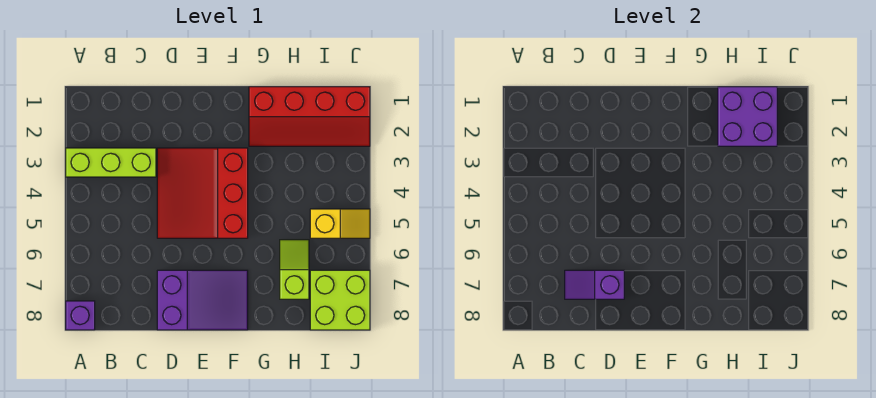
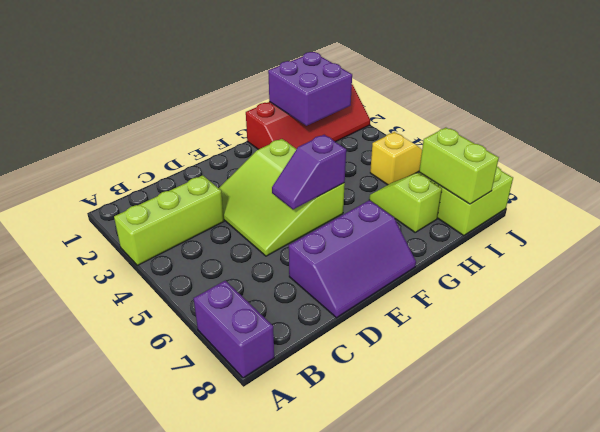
purple 1x1 brick [66,301,95,330] -> purple 1x2 brick [194,280,274,378]
purple 1x2 slope [565,270,624,299] -> purple 1x2 slope moved to [272,135,346,209]
red 3x3 slope [157,148,248,238] -> lime 3x3 slope [219,139,345,256]
purple 2x3 slope [157,270,248,330] -> purple 2x3 slope turned to [289,200,416,318]
none -> lime 1x2 brick [419,128,499,204]

